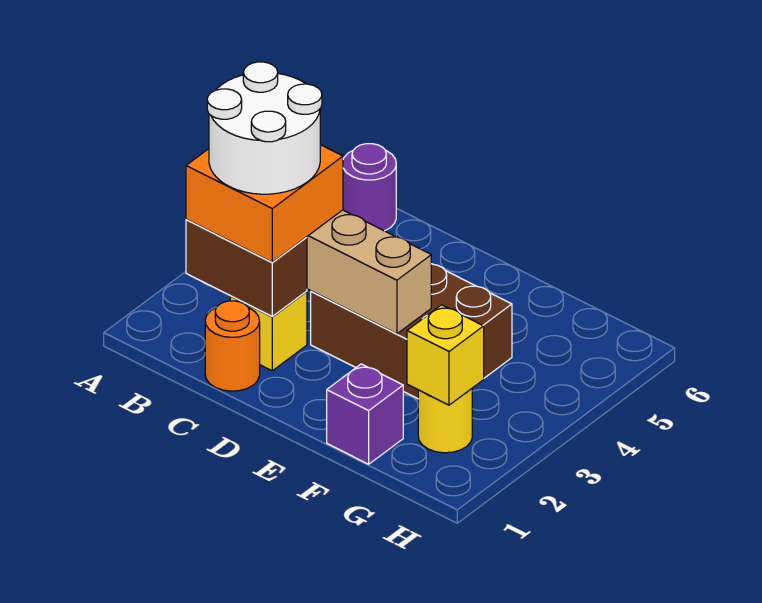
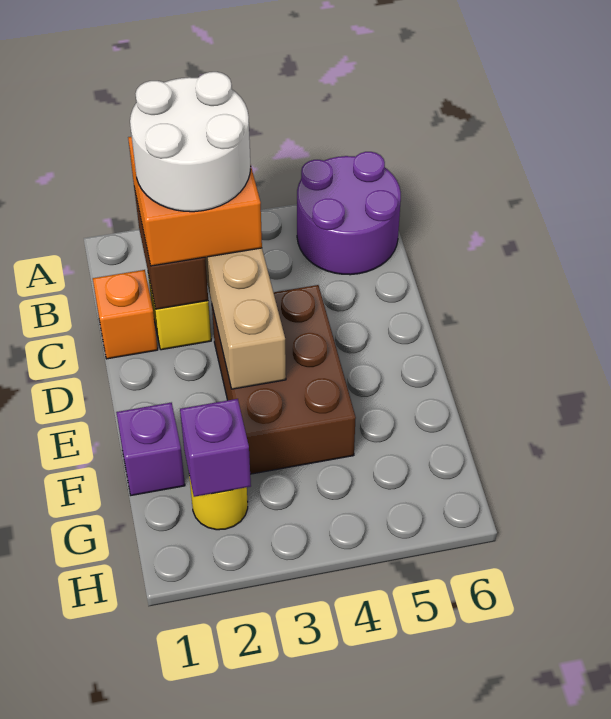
purple 1x1 round brick [343,144,396,231] -> purple 2x2 round brick [297,152,401,275]
orange 1x1 round brick [205,301,260,391] -> orange 1x1 brick [93,270,158,359]
yellow 1x1 brick [407,305,484,405] -> purple 1x1 brick [180,399,251,497]

